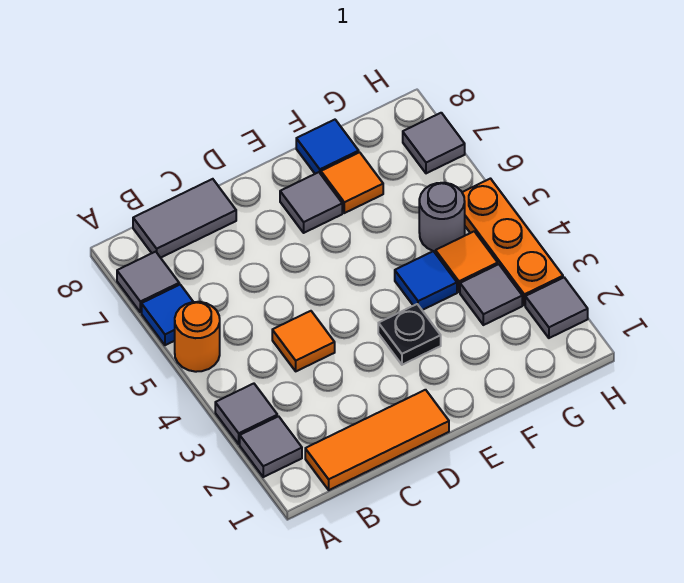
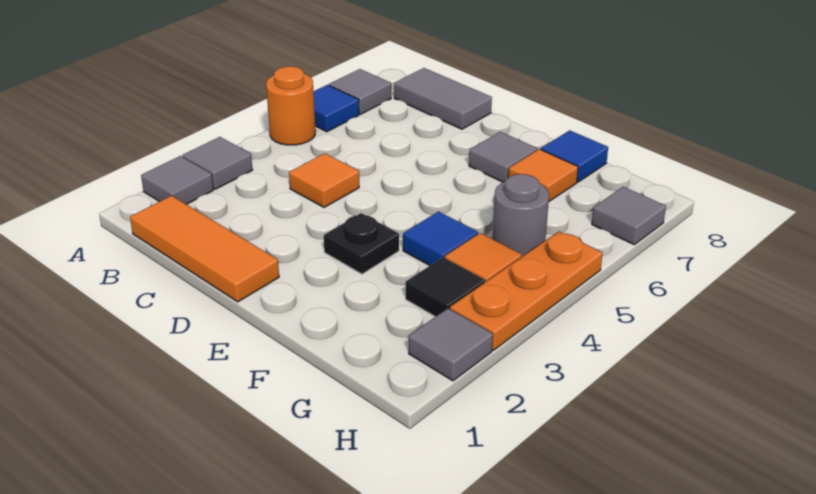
grey 1x1 tile [460,264,522,325] -> black 1x1 tile [406,257,485,317]

